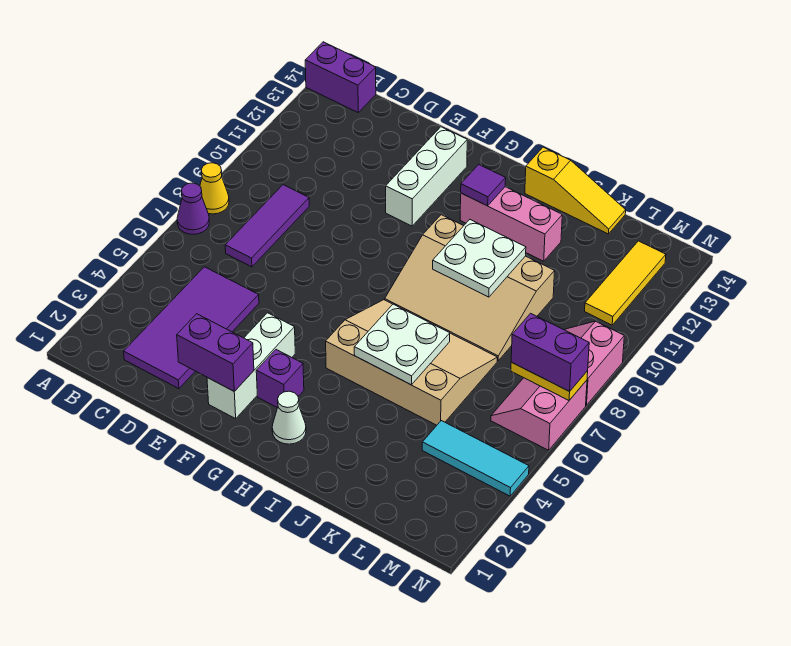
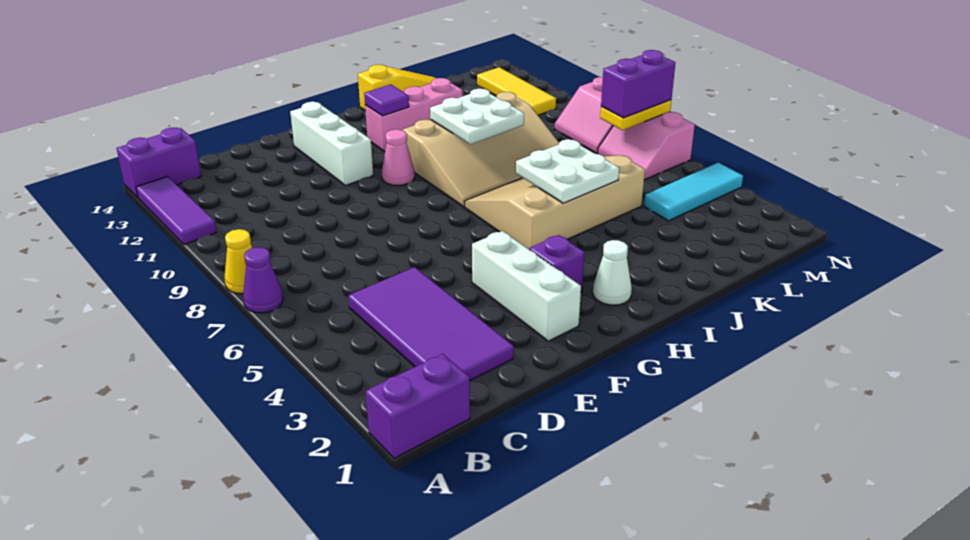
purple 1x3 tile [225,185,309,267] -> purple 1x3 tile moved to [136,176,217,244]
purple 1x2 brick [177,314,254,391] -> purple 1x2 brick moved to [366,354,470,458]
none -> pink 1x1 cone [382,129,415,186]

